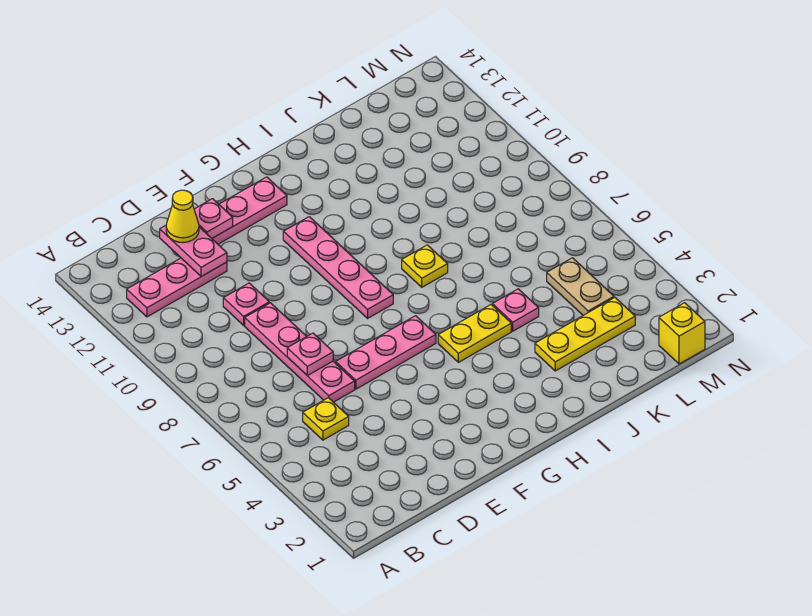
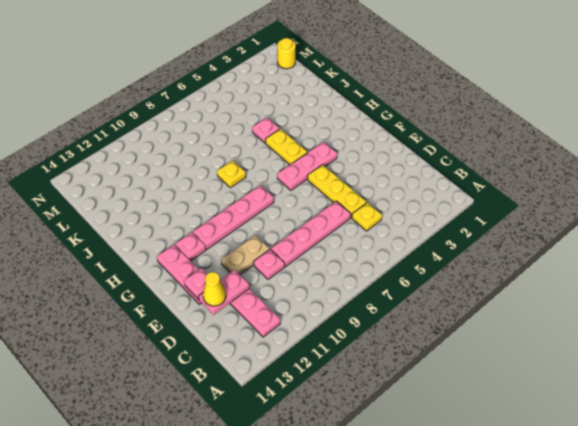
pink 1x1 plate [287,333,333,376] -> pink 1x1 plate moved to [175,233,206,261]
pink 1x3 plate [336,316,436,389] -> pink 1x3 plate turned to [277,142,337,190]
yellow 1x3 plate [535,298,635,371] -> yellow 1x3 plate moved to [307,165,367,218]
tan 1x2 plate [547,258,614,315] -> tan 1x2 plate moved to [221,235,269,275]
yellow 1x1 brick [659,303,705,364] -> yellow 1x1 round brick [277,38,296,69]

